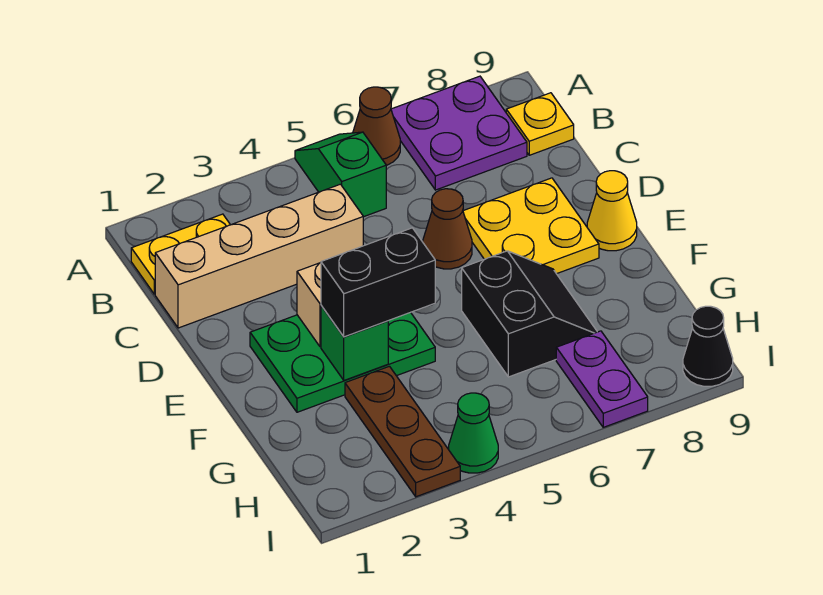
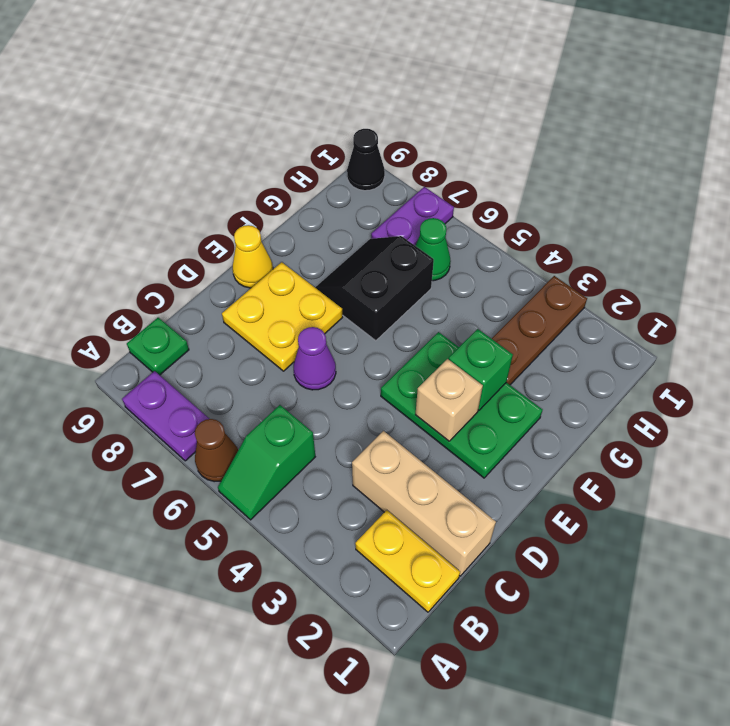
purple 2x2 plate [391,76,527,190] -> purple 1x2 plate [122,371,209,461]
yellow 1x1 plate [506,93,574,155] -> green 1x1 plate [127,318,189,375]
tan 1x4 brick [155,184,363,328] -> tan 1x3 brick [352,431,496,576]
brown 1x1 cone [423,189,472,269] -> purple 1x1 cone [294,327,336,390]
black 1x2 brick [321,228,435,337] -> none
green 1x1 cone [449,393,498,473] -> green 1x1 cone moved to [415,218,451,281]

